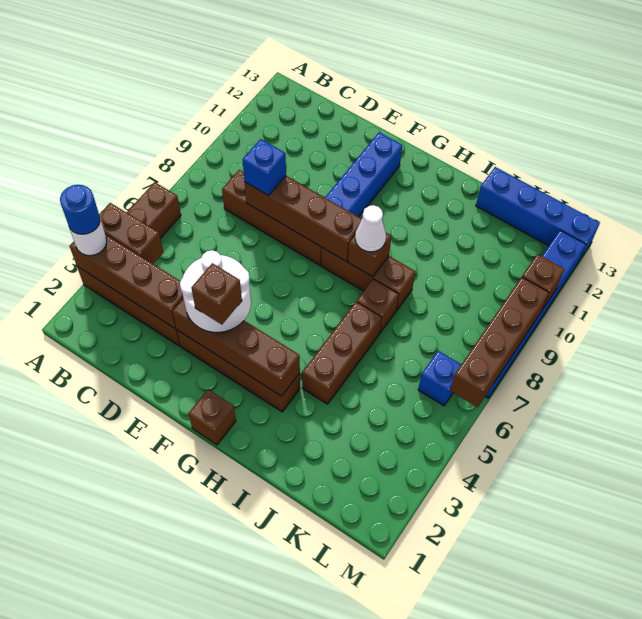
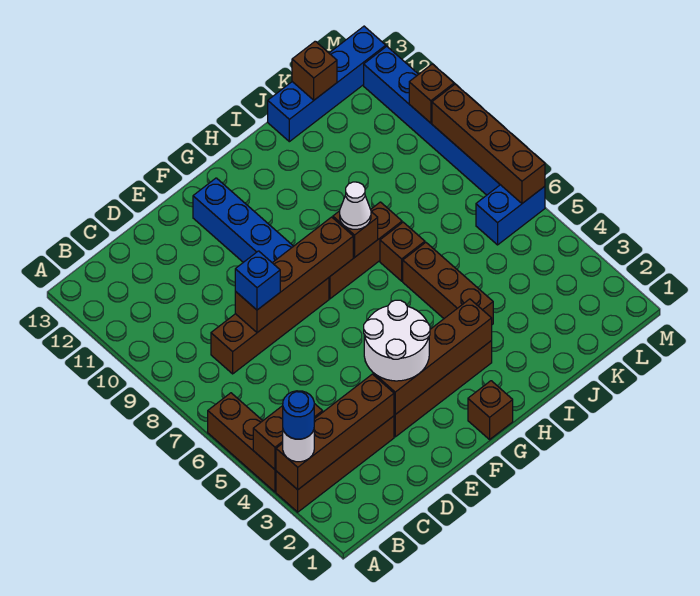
brown 1x1 brick [192,263,242,325] -> brown 1x1 brick moved to [292,41,337,100]
blue 1x1 brick [418,351,461,406] -> blue 1x2 brick [476,185,545,245]

